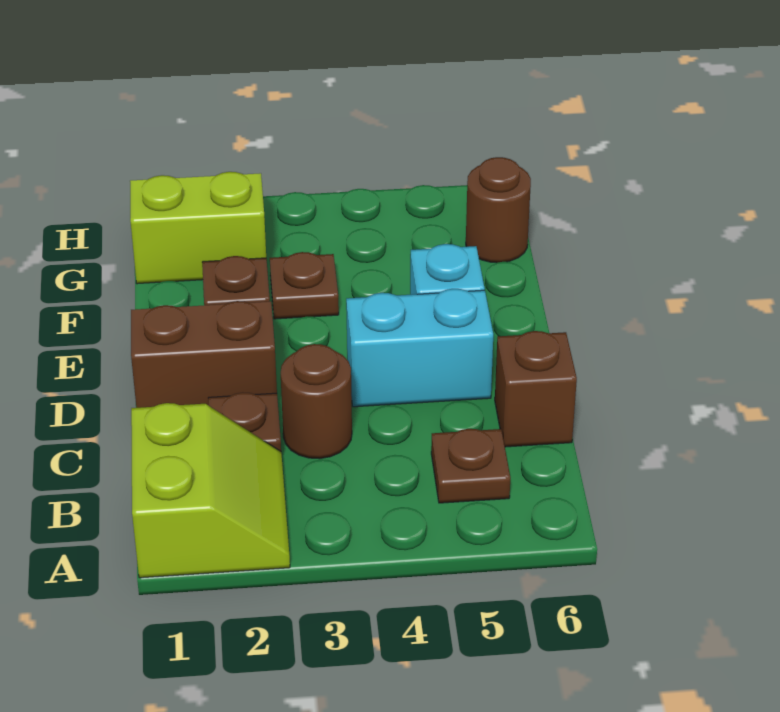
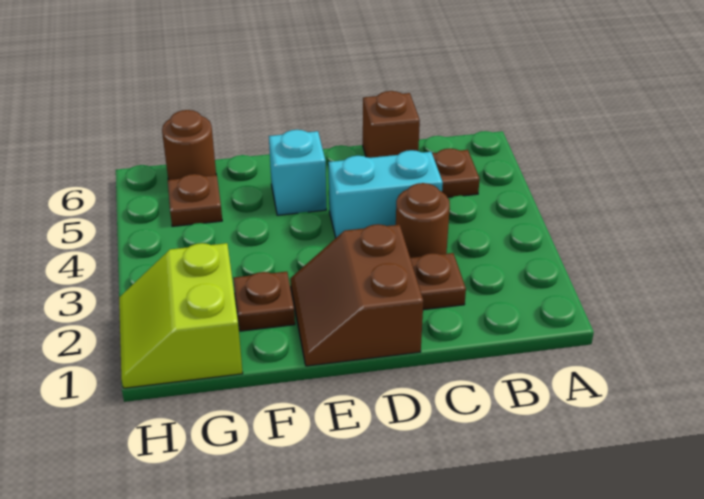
lime 2x2 slope [131,403,290,578] -> none
cyan 1x2 brick [346,289,493,407] -> cyan 1x2 brick turned to [328,150,443,238]
brown 1x1 plate [270,252,339,319] -> brown 1x1 plate moved to [168,174,222,226]

